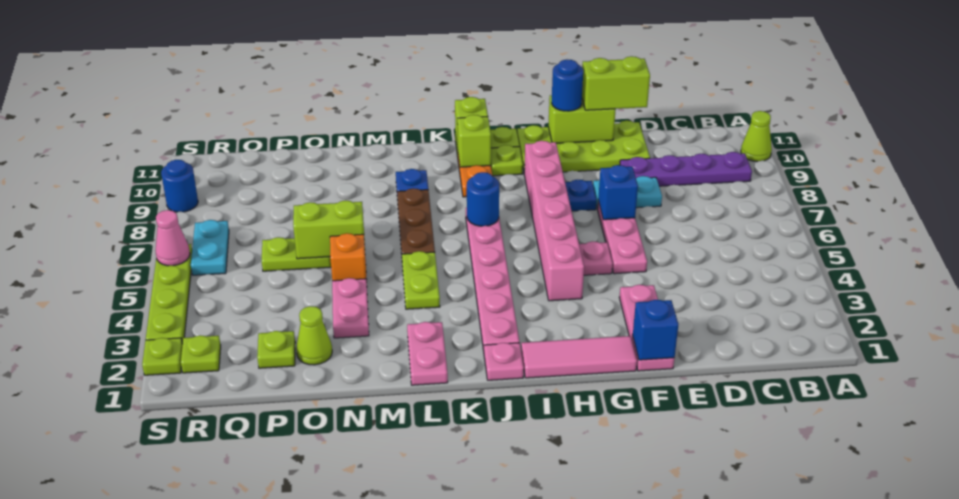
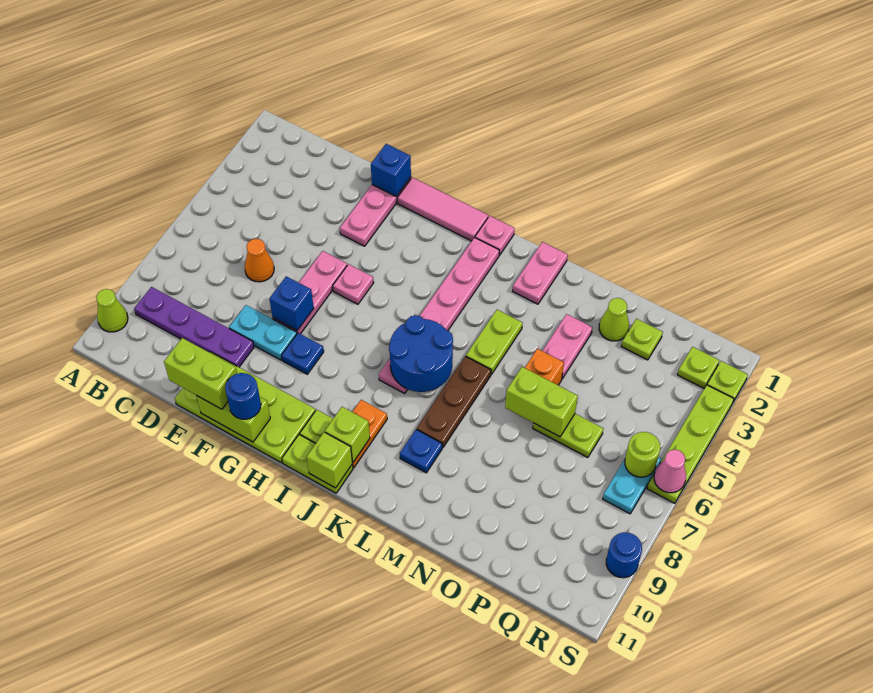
none -> orange 1x1 cone [245,239,274,282]
pink 1x6 brick [524,141,584,301] -> none
blue 1x1 round brick [467,172,499,226] -> blue 2x2 round brick [389,315,453,392]
none -> lime 1x1 round brick [625,432,660,477]

